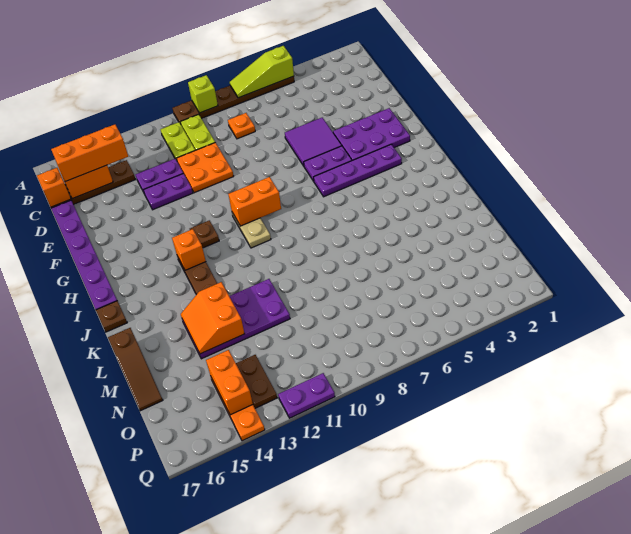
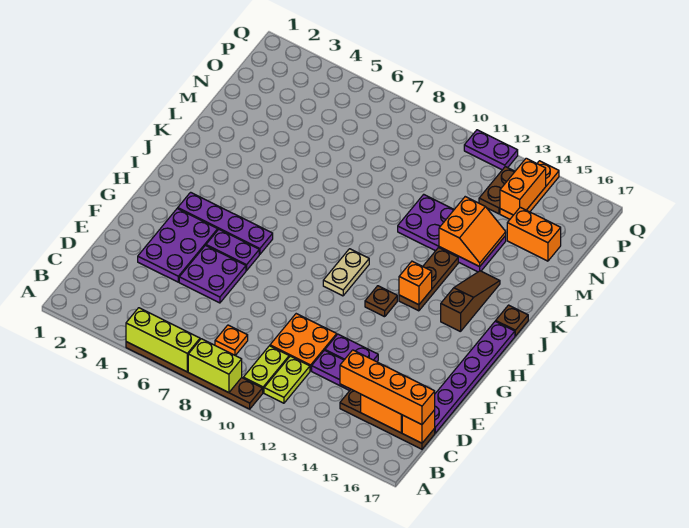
lime 1x3 slope [230,46,294,98] -> lime 1x3 brick [126,308,200,372]
lime 1x1 brick [188,75,218,113] -> lime 1x2 brick [188,339,242,393]
orange 1x3 brick [51,125,128,182] -> orange 1x4 brick [340,350,435,425]
purple 2x2 tile [285,118,342,166] -> purple 2x2 plate [179,246,246,303]
purple 2x3 plate [333,108,410,161] -> purple 2x3 plate turned to [138,208,218,282]
orange 1x2 brick [228,177,281,226] -> orange 1x2 brick moved to [507,207,561,261]
brown 1x3 slope [108,328,163,411] -> brown 1x3 slope moved to [441,271,500,332]

